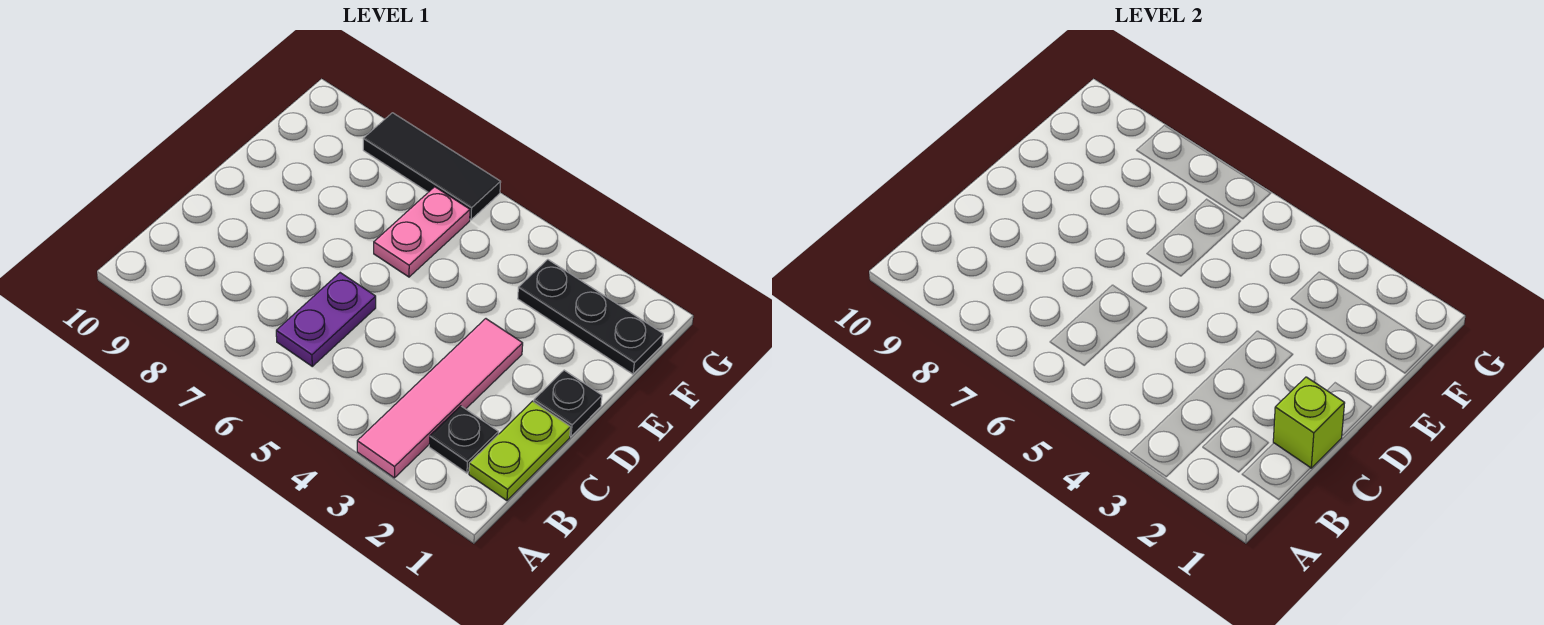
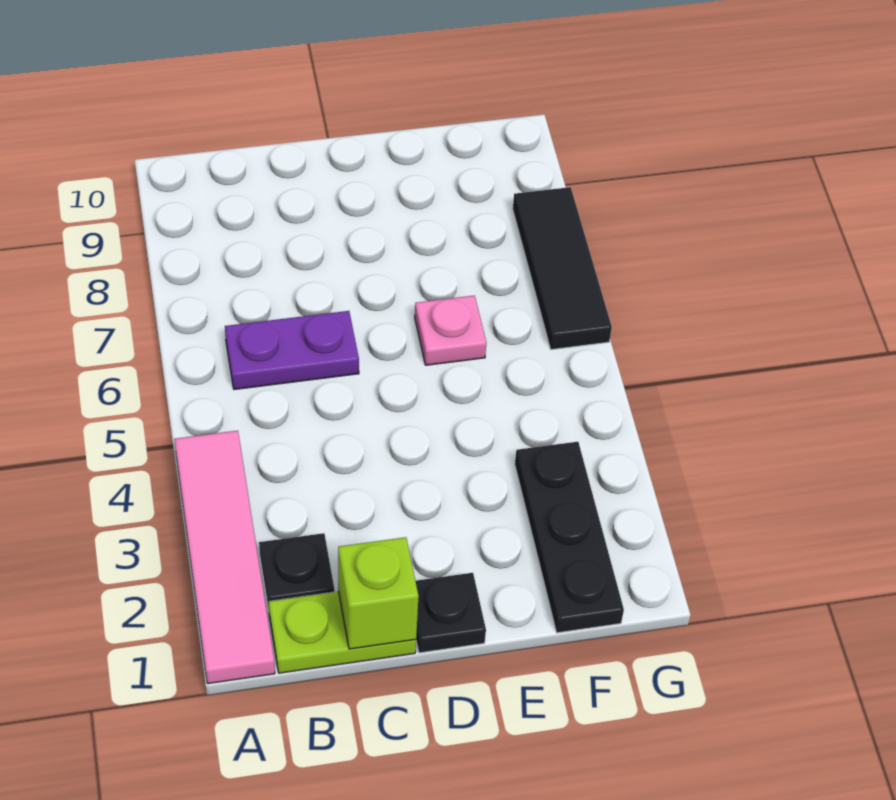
pink 1x4 tile [357,319,523,478] -> pink 1x4 tile turned to [174,431,275,684]
pink 1x2 plate [374,187,470,277] -> pink 1x1 plate [415,296,486,365]

